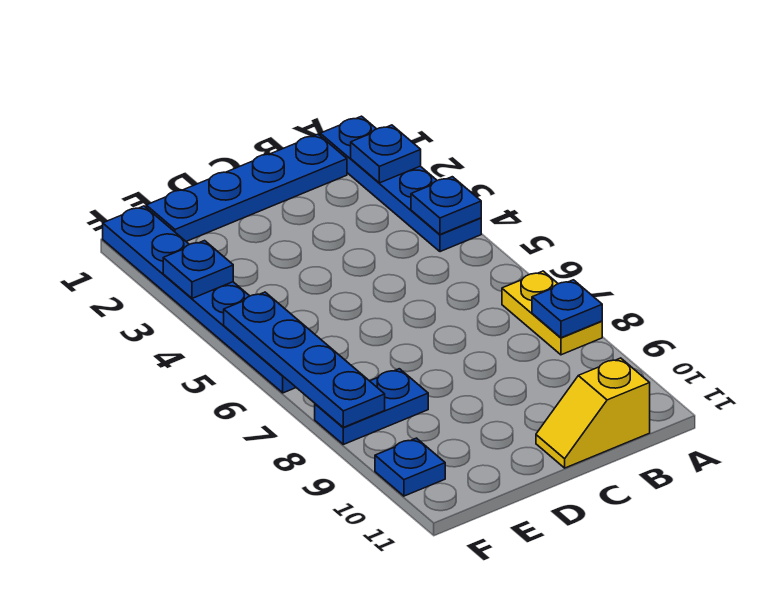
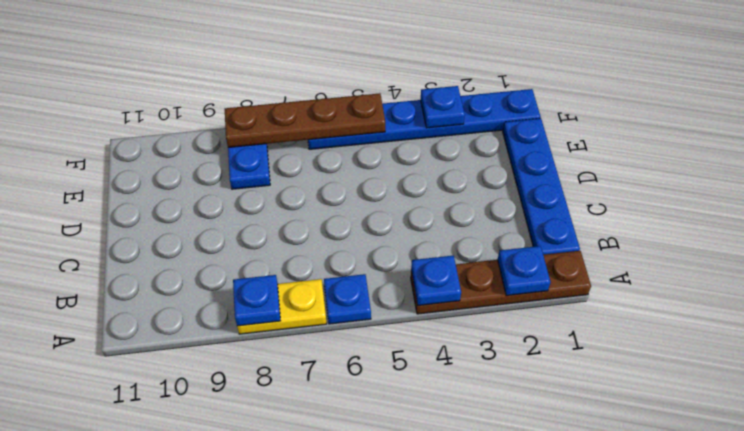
blue 1x4 plate [320,116,481,252] -> brown 1x4 plate [411,251,591,314]
yellow 1x2 slope [536,358,650,468] -> none
blue 1x4 plate [224,292,385,427] -> brown 1x4 plate [225,93,385,148]
blue 1x1 plate [375,438,445,496] -> blue 1x1 plate moved to [324,274,371,324]

